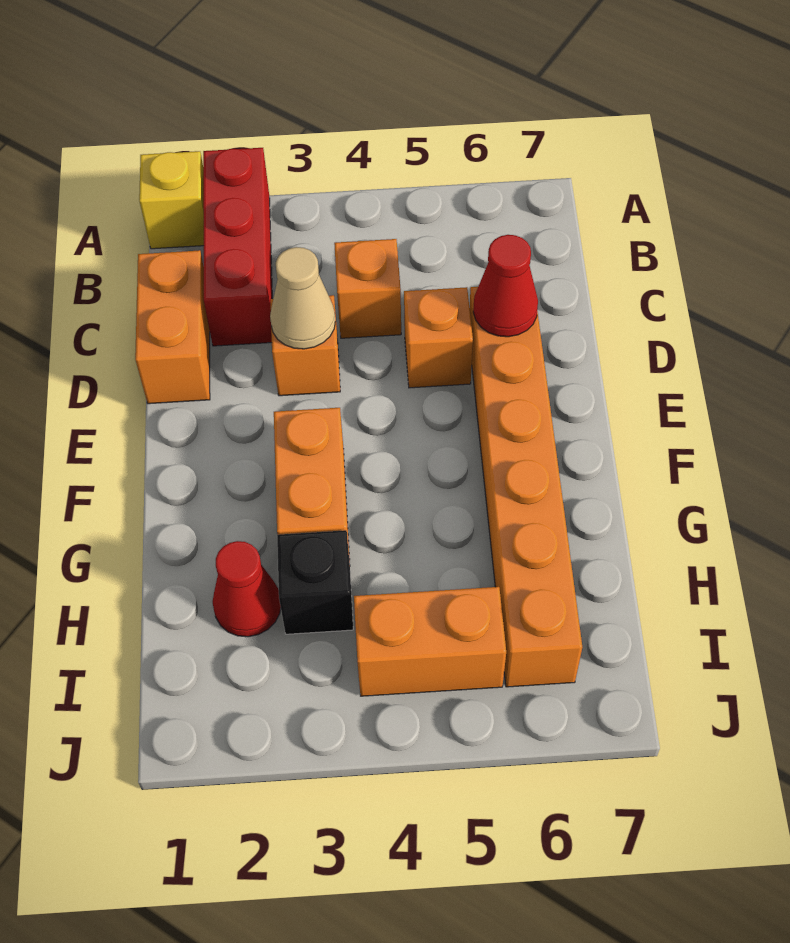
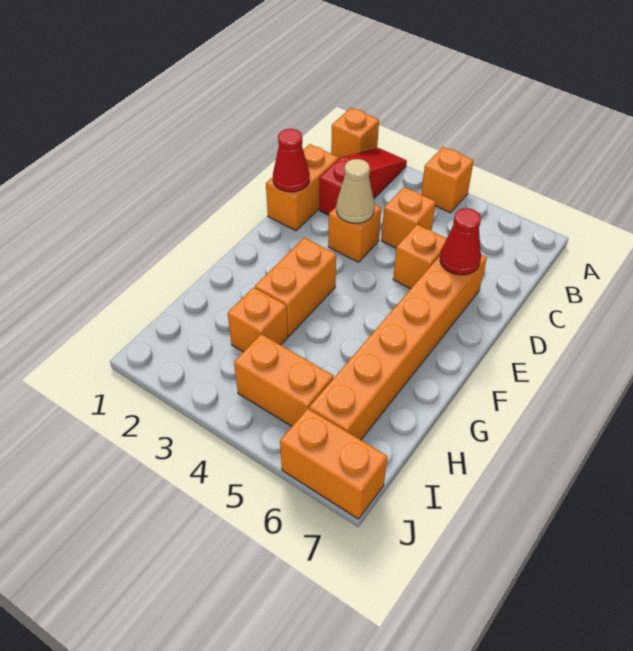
yellow 1x1 brick [139,151,204,249] -> orange 1x1 brick [331,108,379,158]
red 1x3 brick [203,148,272,346] -> red 1x3 slope [319,148,407,215]
none -> orange 1x1 brick [421,147,474,213]
red 1x1 cone [213,541,281,637] -> red 1x1 cone moved to [273,129,310,192]
black 1x1 brick [277,530,353,634] -> orange 1x1 brick [228,287,288,352]
none -> orange 1x2 brick [280,409,387,519]

